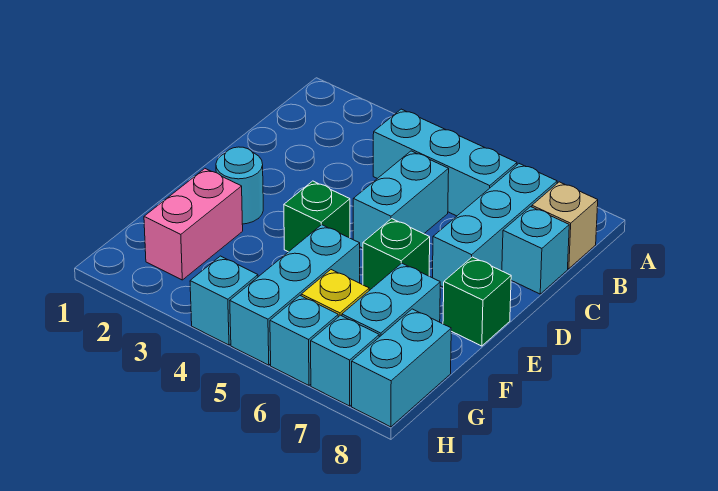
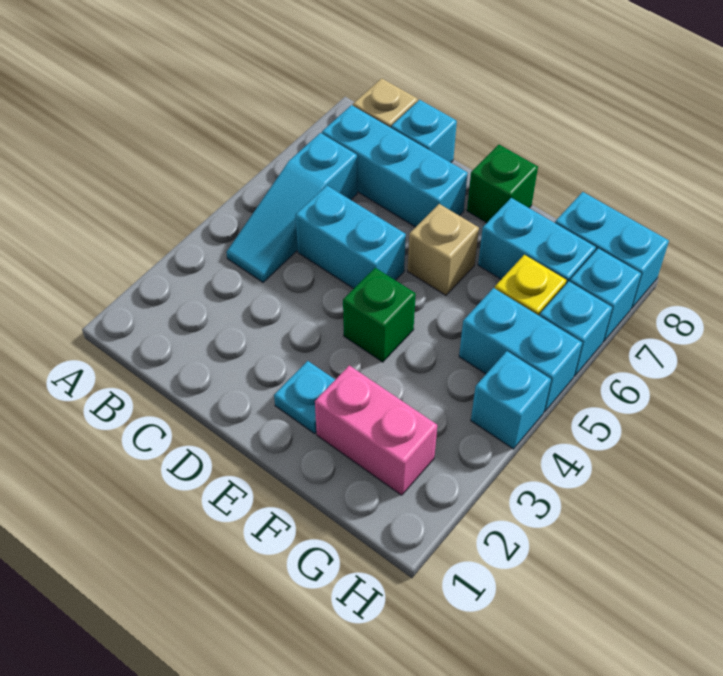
cyan 1x3 brick [373,109,517,216] -> cyan 1x3 slope [226,133,357,282]
cyan 1x1 round brick [216,147,263,224] -> cyan 1x1 plate [274,361,335,434]
green 1x1 brick [363,219,430,290] -> tan 1x1 brick [408,204,479,295]
cyan 1x3 brick [230,225,360,365] -> cyan 1x2 brick [459,288,582,412]

